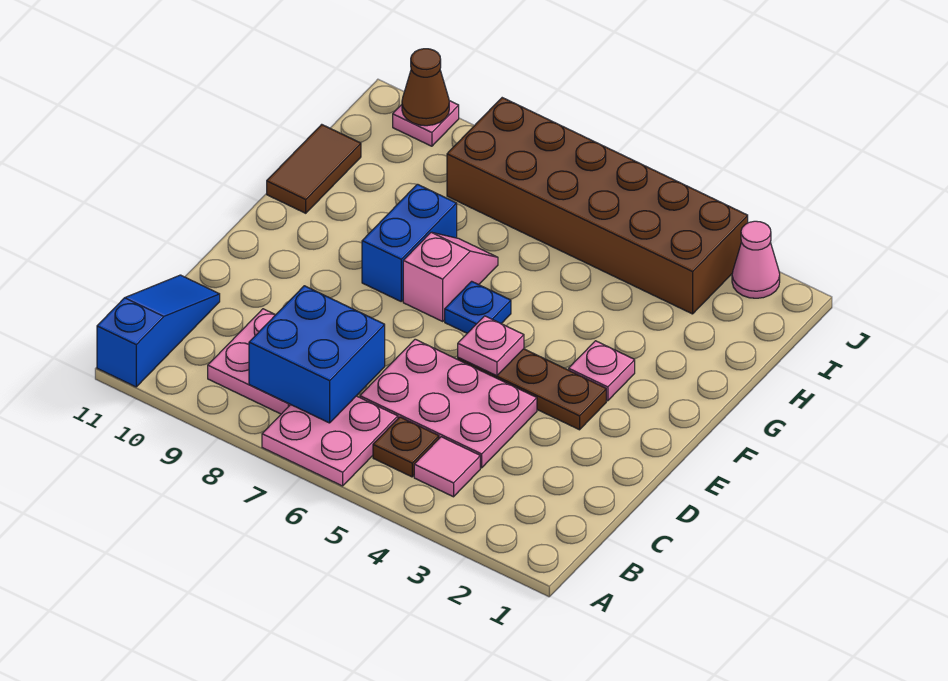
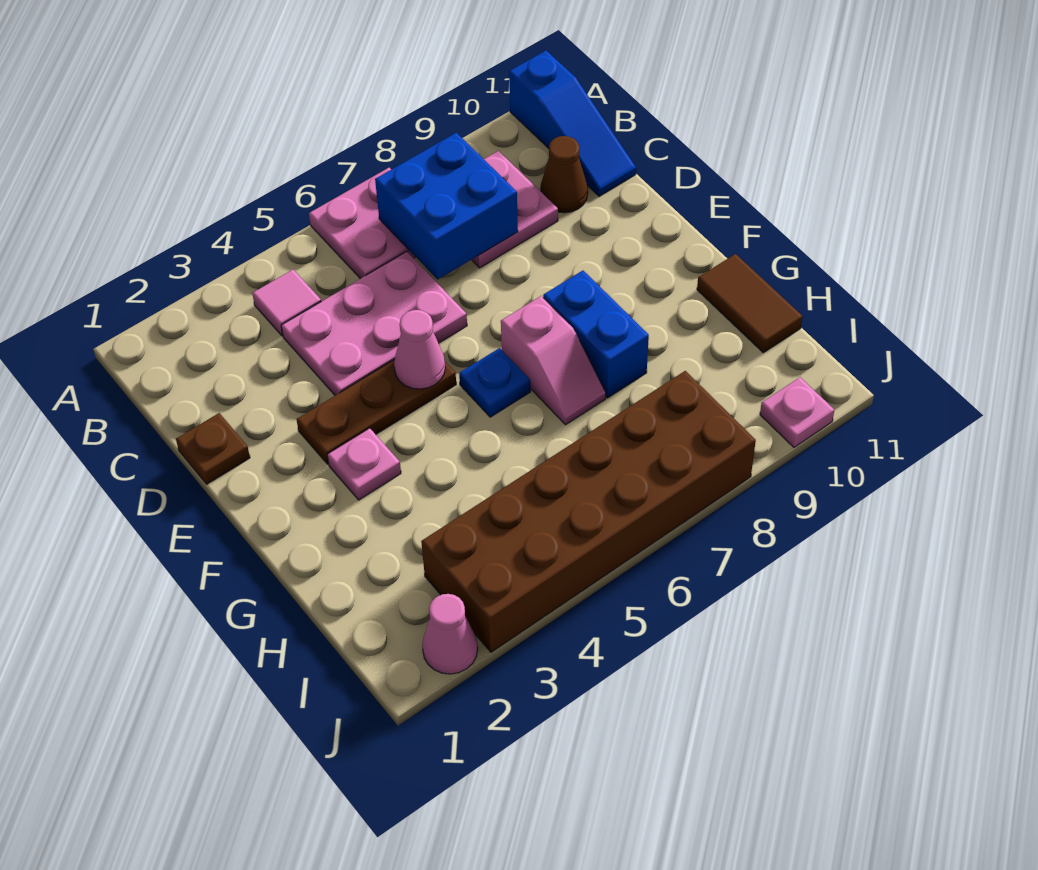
brown 1x1 plate [373,417,439,477] -> brown 1x1 plate moved to [176,413,250,484]
pink 1x1 plate [458,316,524,376] -> pink 1x1 cone [394,310,445,389]
brown 1x1 cone [402,49,449,126] -> brown 1x1 cone moved to [540,136,588,213]

